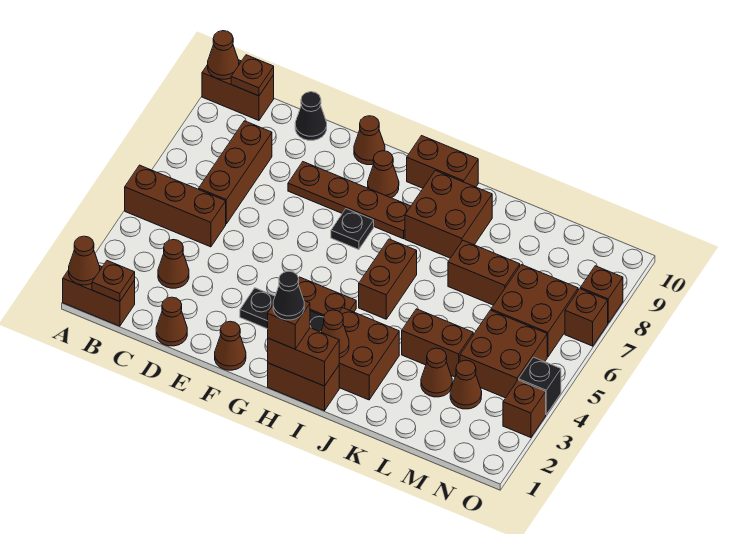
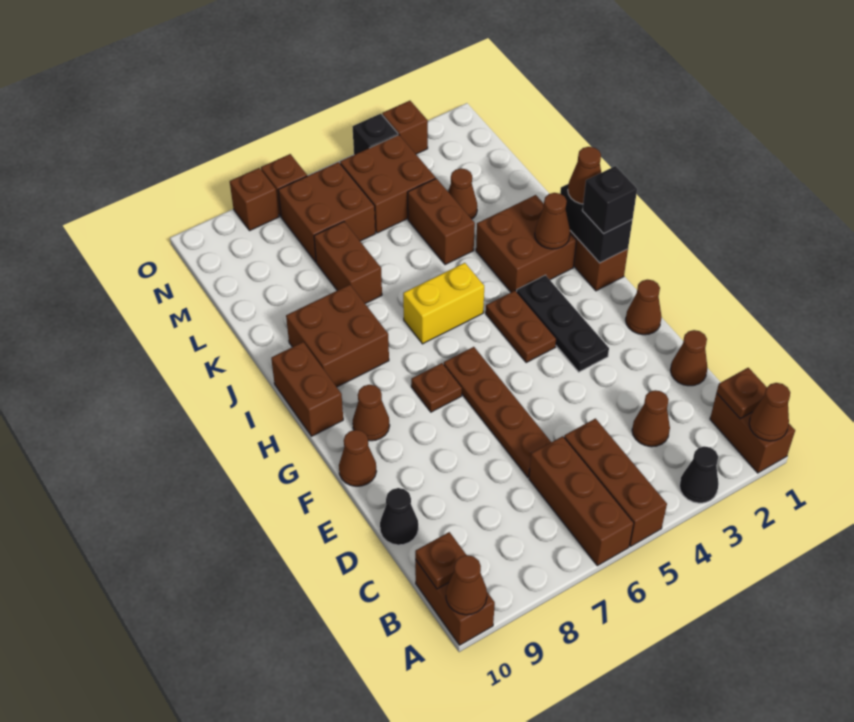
brown 1x3 brick [199,121,272,224] -> brown 1x3 brick turned to [529,436,634,566]
brown 1x4 plate [288,162,411,239] -> brown 1x4 plate moved to [444,347,551,477]
black 1x1 plate [331,209,374,250] -> brown 1x1 plate [411,363,462,412]
brown 1x2 brick [268,328,339,386] -> black 1x2 brick [560,184,633,263]
brown 1x1 brick [268,301,310,349] -> black 1x1 brick [582,166,637,234]
black 1x1 cone [273,271,304,320] -> black 1x1 cone moved to [680,446,719,503]
brown 1x2 brick [359,239,417,319] -> yellow 1x2 brick [403,263,484,344]
brown 1x1 cone [450,360,482,409] -> brown 1x1 cone moved to [568,147,601,204]

